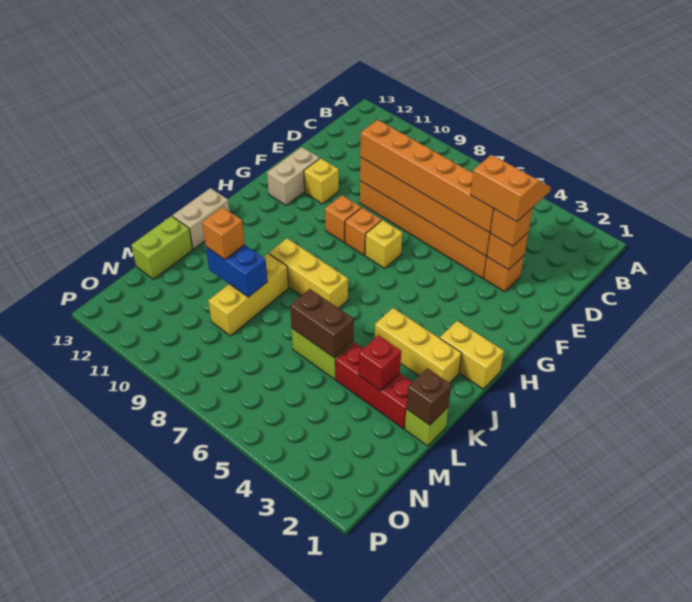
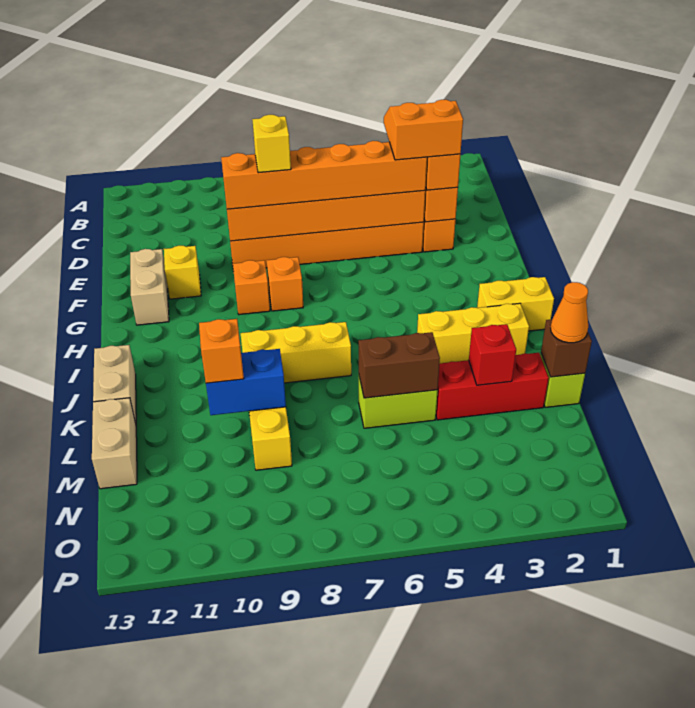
yellow 1x1 brick [365,220,402,268] -> yellow 1x1 brick moved to [252,115,291,173]
none -> orange 1x1 cone [551,282,588,343]
lime 1x2 brick [132,216,192,279] -> tan 1x2 brick [92,398,137,489]

